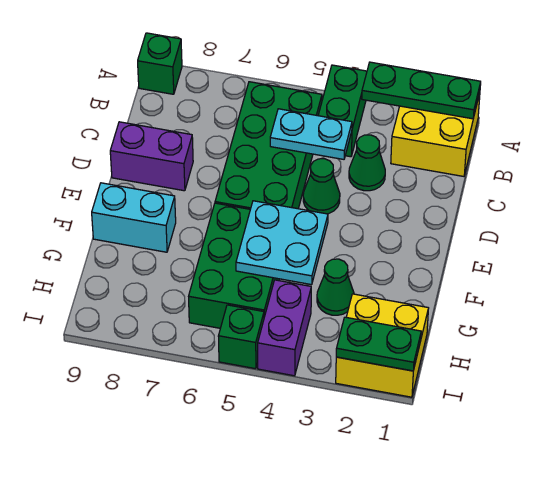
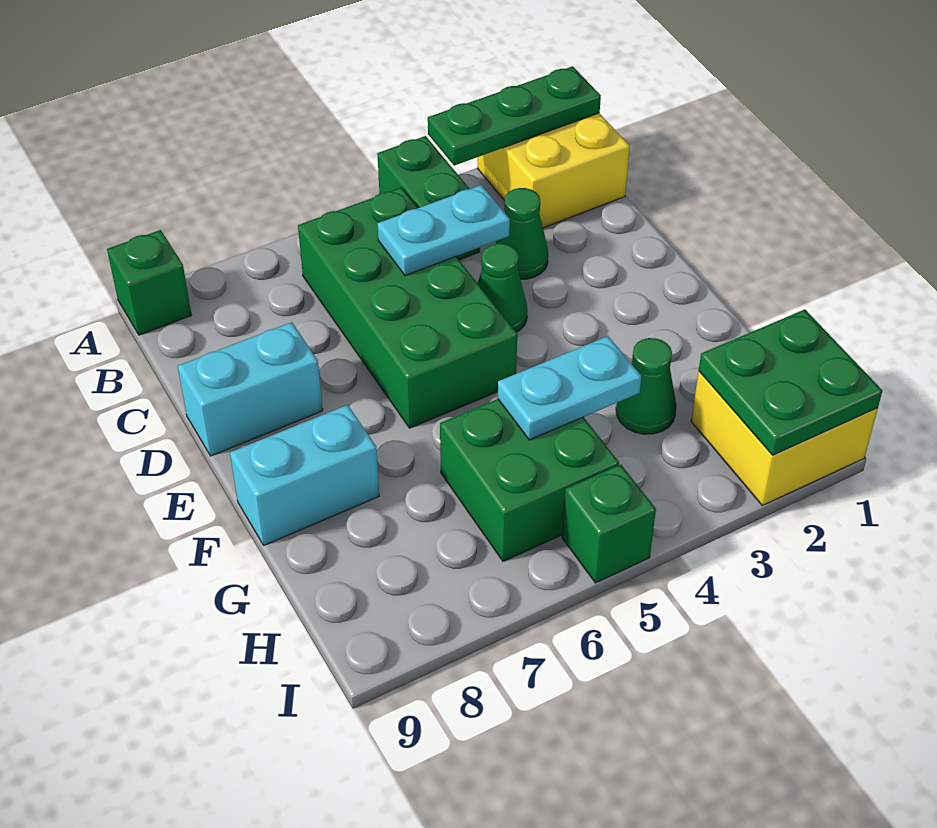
purple 1x2 brick [110,122,193,191] -> cyan 1x2 brick [178,322,323,456]
cyan 2x2 plate [236,201,328,285] -> cyan 1x2 plate [498,336,641,440]
green 2x3 brick [189,203,280,328] -> green 2x2 brick [440,399,619,561]
purple 1x2 brick [258,280,311,376] -> none
green 1x2 plate [336,317,421,371] -> green 2x2 plate [699,310,882,455]

